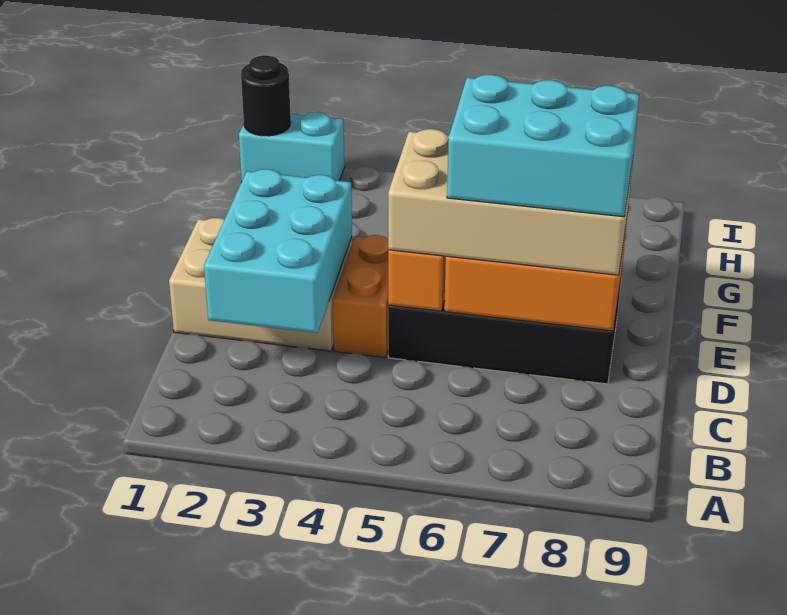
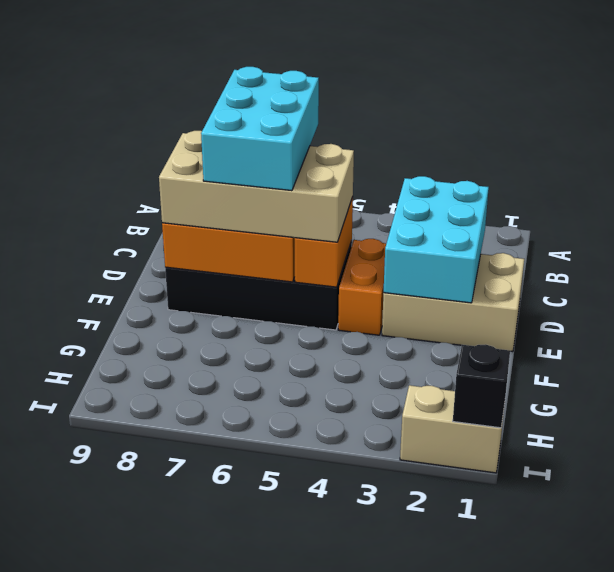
cyan 2x3 brick [447,75,639,217] -> cyan 2x3 brick turned to [201,67,319,191]
cyan 1x2 brick [239,112,344,181] -> tan 1x2 brick [400,385,505,473]
black 1x1 round brick [241,55,291,136] -> black 1x1 brick [453,344,510,428]

